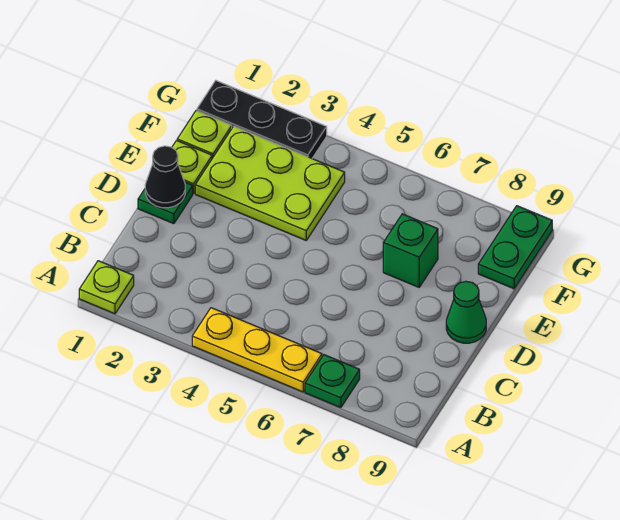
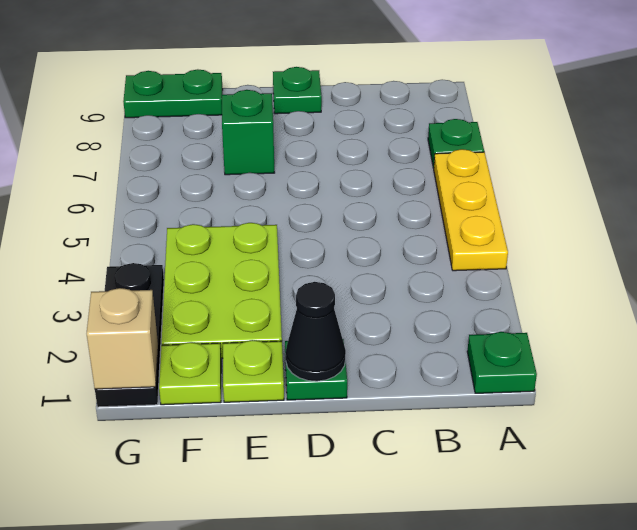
lime 1x1 plate [79,261,134,314] -> green 1x1 plate [467,332,537,393]
green 1x1 cone [446,281,486,343] -> green 1x1 plate [273,67,322,114]
none -> tan 1x1 brick [87,288,158,389]

